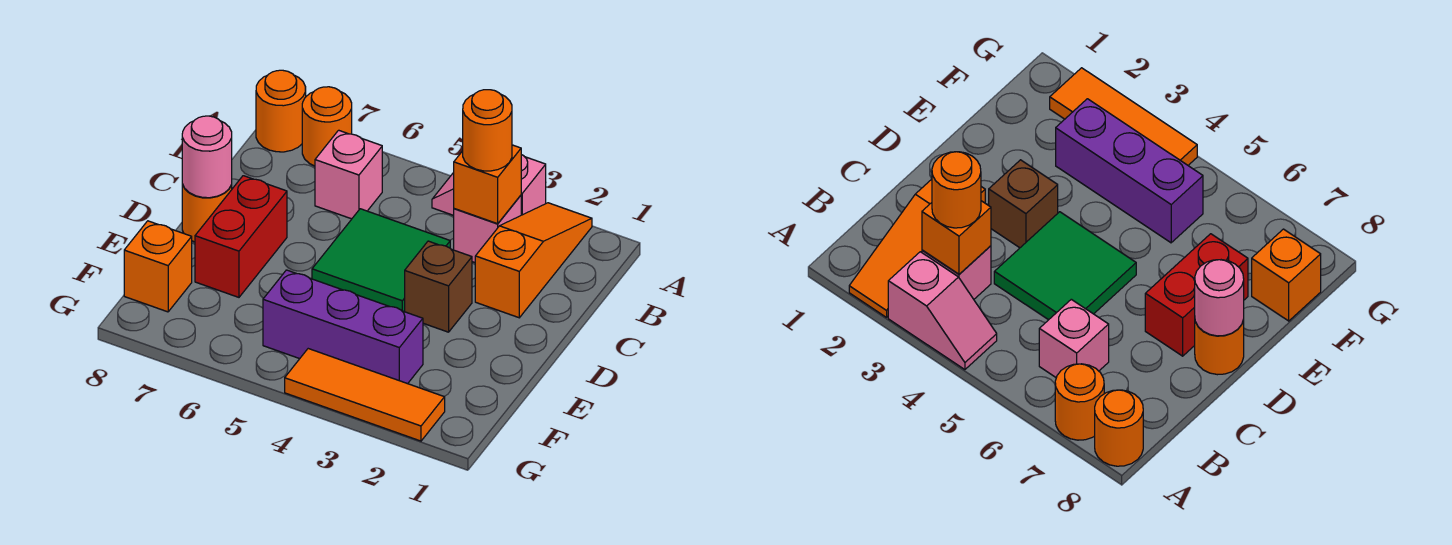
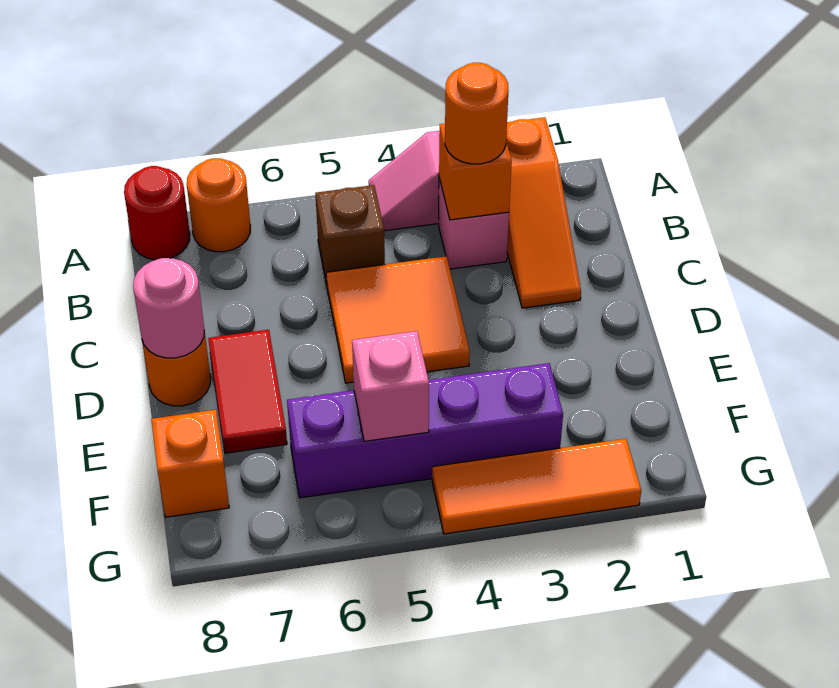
orange 1x3 slope [475,203,592,318] -> orange 1x3 slope turned to [506,117,581,308]
orange 1x1 round brick [256,70,306,152] -> red 1x1 round brick [124,166,190,260]
pink 1x1 brick [315,130,382,219] -> pink 1x1 brick moved to [352,331,429,441]
green 2x2 tile [312,209,450,312] -> orange 2x2 tile [326,256,470,383]
brown 1x1 brick [405,241,472,332] -> brown 1x1 brick moved to [315,185,385,285]
red 1x2 brick [195,176,287,297] -> red 1x2 tile [208,330,287,453]
purple 1x3 brick [263,270,423,384] -> purple 1x4 brick [287,363,563,498]

